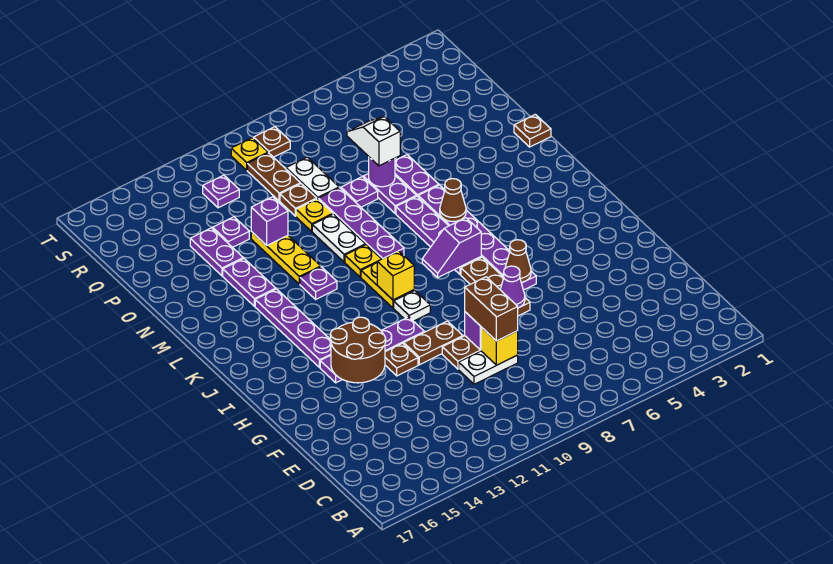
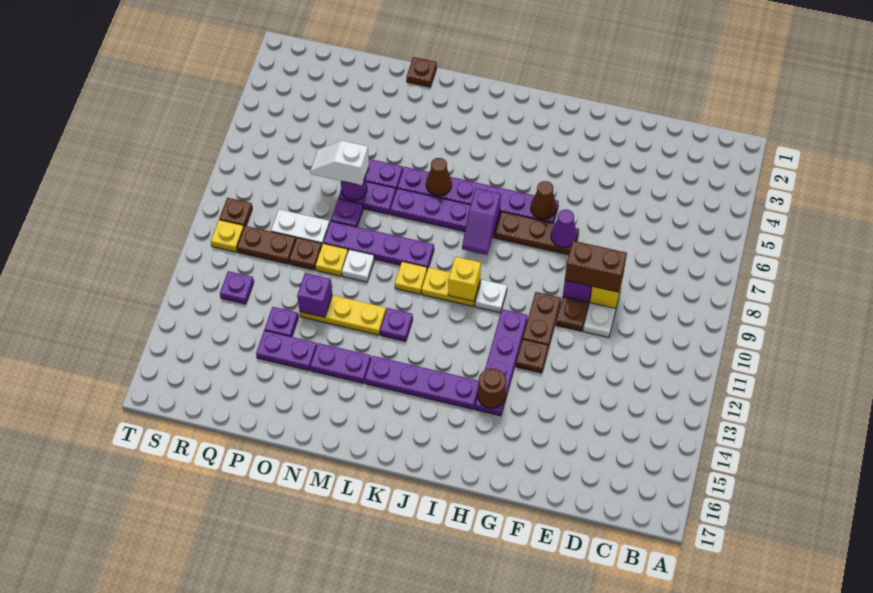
brown 2x2 round brick [330,317,386,383] -> brown 1x1 round brick [478,368,506,408]
white 1x2 plate [312,214,365,262] -> white 1x1 plate [342,249,374,282]

